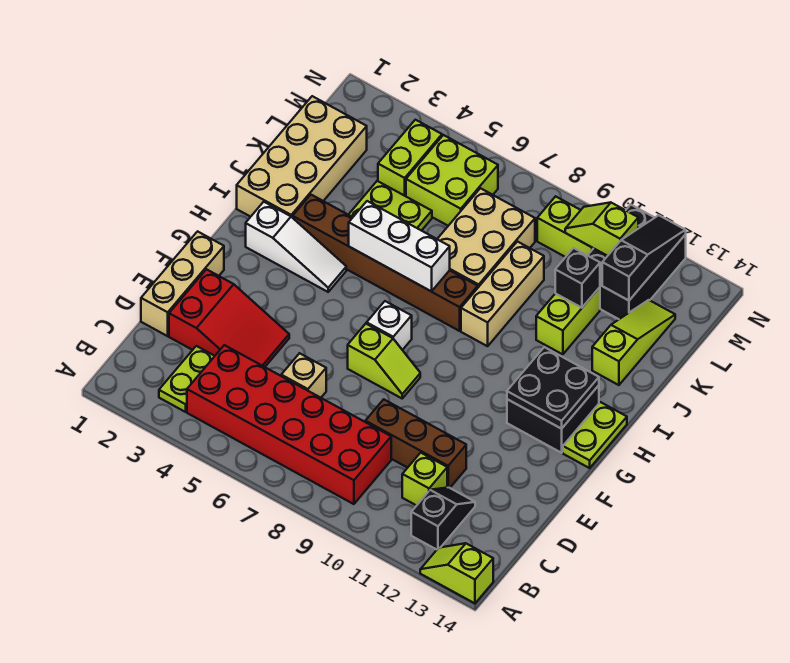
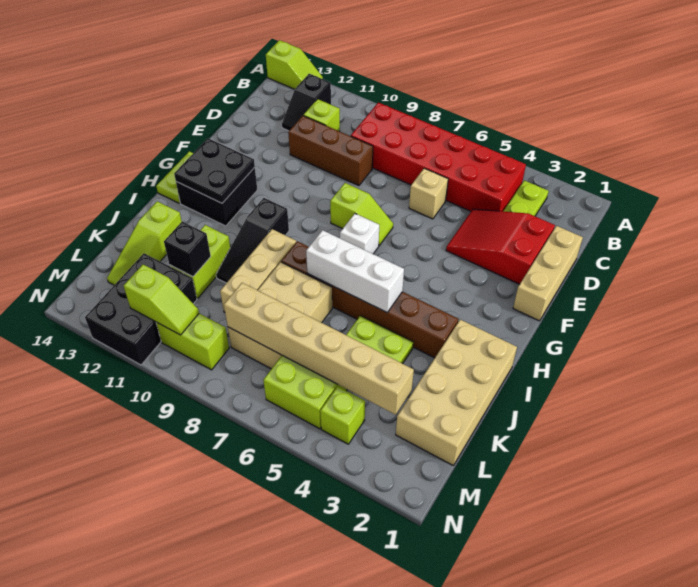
lime 1x2 slope [348,324,420,398] -> lime 1x2 slope turned to [330,183,393,246]
white 1x3 slope [246,202,346,292] -> none
none -> tan 1x6 brick [224,283,414,415]
lime 1x2 brick [378,120,442,196] -> lime 1x1 brick [320,386,365,444]
black 1x3 slope [602,215,686,301] -> black 1x3 slope moved to [216,198,289,283]

